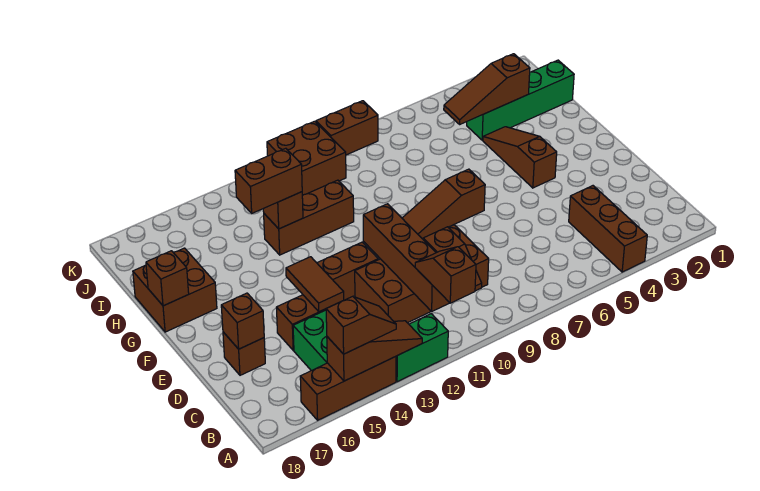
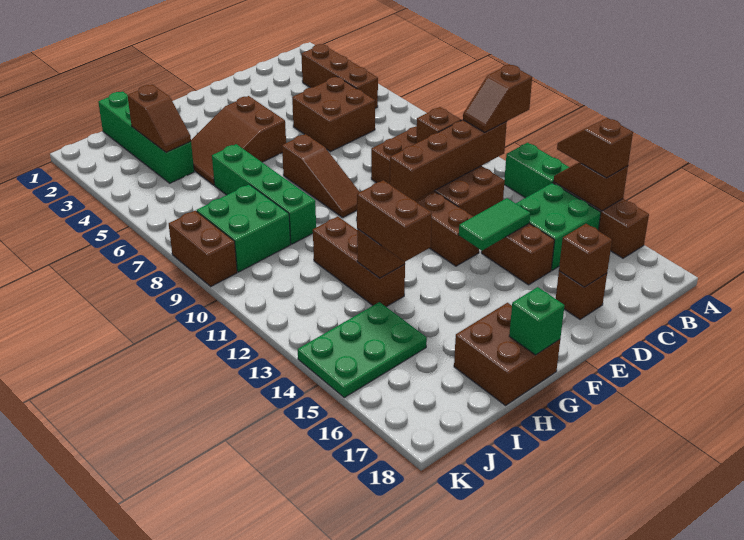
brown 1x3 brick [569,186,647,272] -> brown 1x3 brick turned to [301,44,378,108]
brown 1x3 slope [327,321,422,381] -> brown 1x2 slope [554,162,628,211]
brown 1x2 tile [286,257,344,312] -> green 1x2 tile [459,198,530,251]
brown 1x3 slope [483,127,557,188] -> brown 2x3 slope [191,96,286,185]
brown 1x1 brick [146,251,189,306] -> green 1x1 brick [509,287,565,355]
none -> green 1x4 brick [212,144,316,244]
brown 1x3 slope [444,54,530,124] -> brown 1x2 slope [127,85,191,152]
none -> green 2x2 brick [197,184,291,272]
none -> green 2x3 plate [298,302,427,398]
brown 2x2 brick [267,121,346,196] -> brown 2x2 brick moved to [292,77,375,152]

